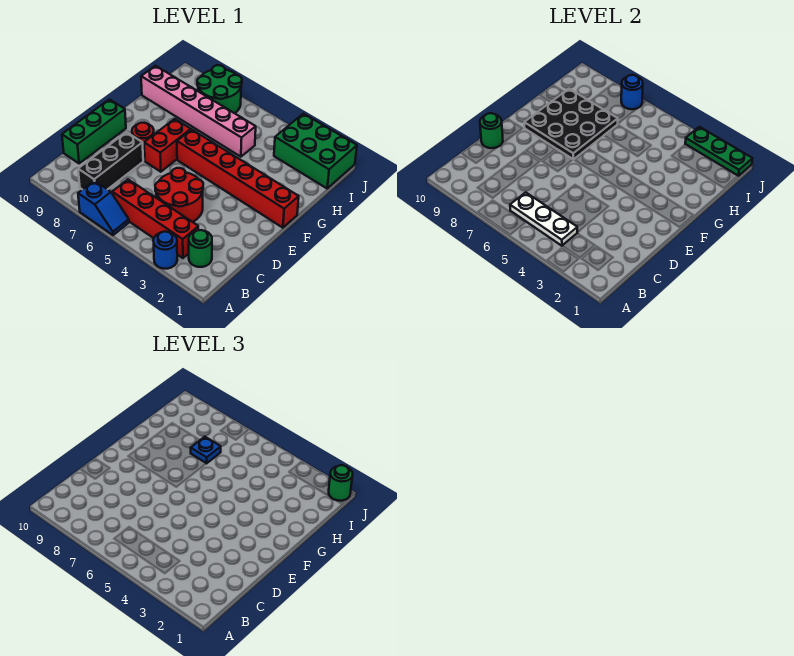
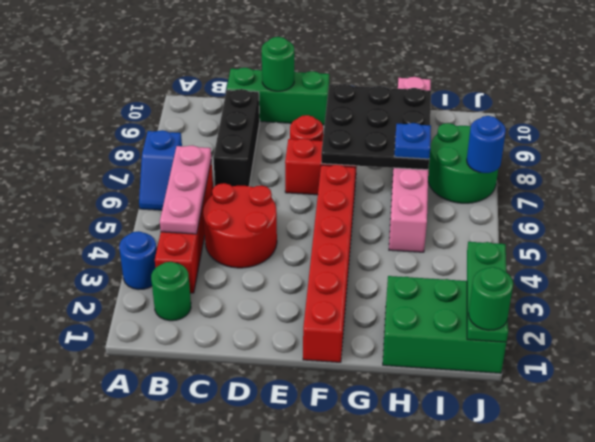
white 1x3 plate [510,192,577,246] -> pink 1x3 plate [160,145,211,234]
black 1x3 brick [78,132,143,190] -> black 1x3 brick turned to [213,89,260,186]
green 2x3 brick [274,114,357,188] -> green 2x3 brick turned to [383,276,506,373]

